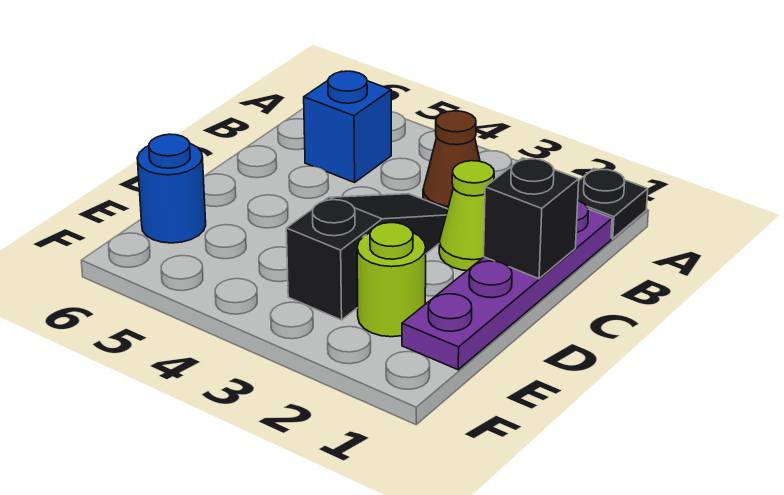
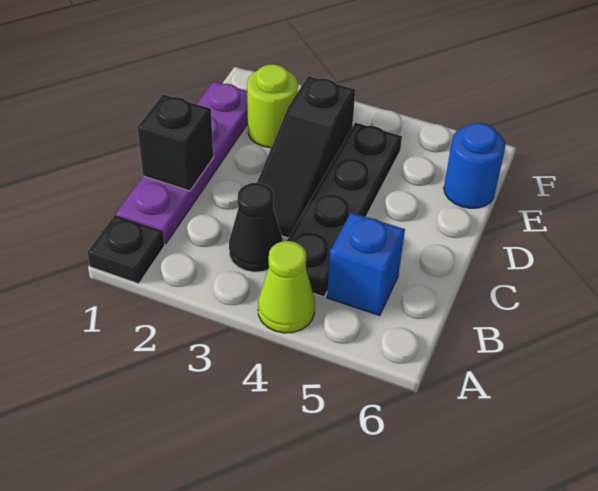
brown 1x1 cone [423,111,480,209] -> black 1x1 cone [229,183,283,272]
none -> black 1x4 plate [287,123,402,297]
lime 1x1 cone [439,161,494,271] -> lime 1x1 cone moved to [258,241,315,333]

